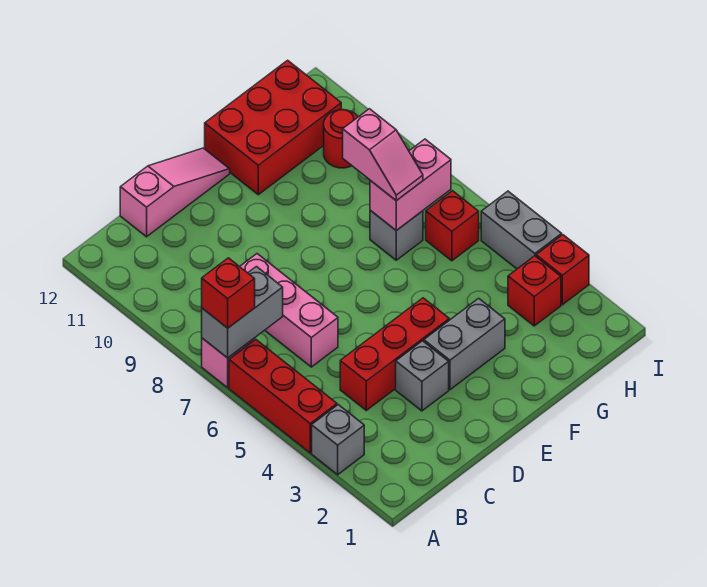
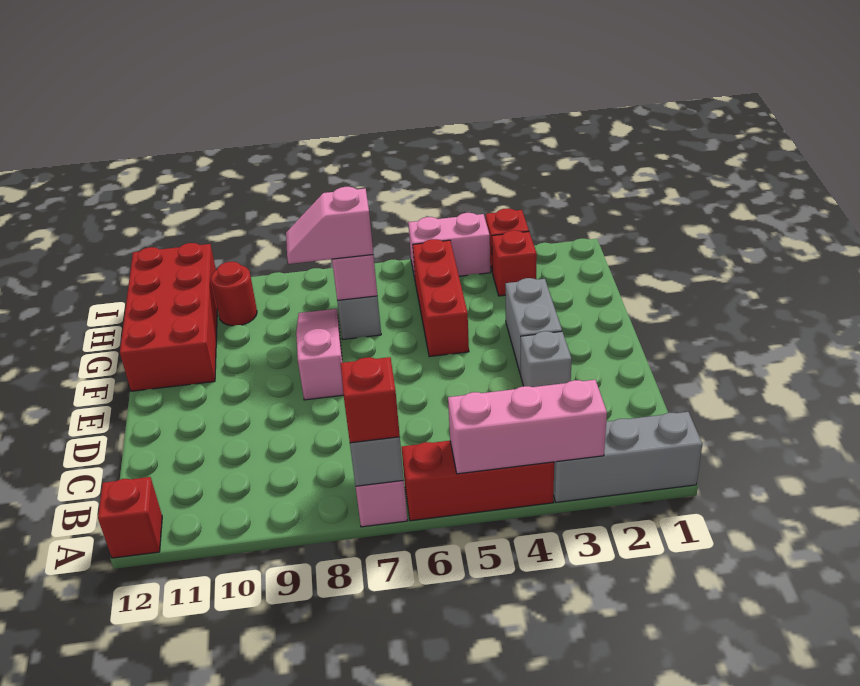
grey 1x1 brick [312,405,364,475] -> grey 1x3 brick [553,412,702,502]
red 1x3 brick [340,298,449,410] -> red 1x3 brick moved to [413,239,469,357]
pink 1x3 brick [240,254,338,367] -> pink 1x3 brick moved to [448,380,607,474]
pink 1x3 slope [120,148,230,237] -> pink 1x3 slope moved to [296,309,343,400]
red 2x3 brick [205,60,341,195] -> red 2x4 brick [120,243,217,391]
pink 1x2 slope [343,109,423,201] -> pink 1x2 slope turned to [286,187,373,264]
red 1x1 brick [426,191,479,261] -> red 1x1 brick moved to [98,477,162,558]
grey 1x2 brick [481,191,562,269] -> pink 1x2 brick [408,213,490,278]

